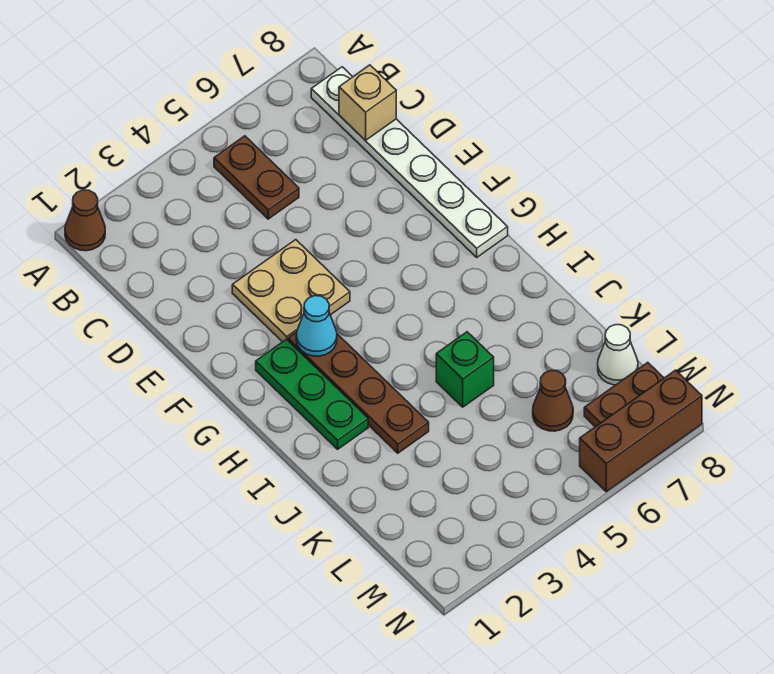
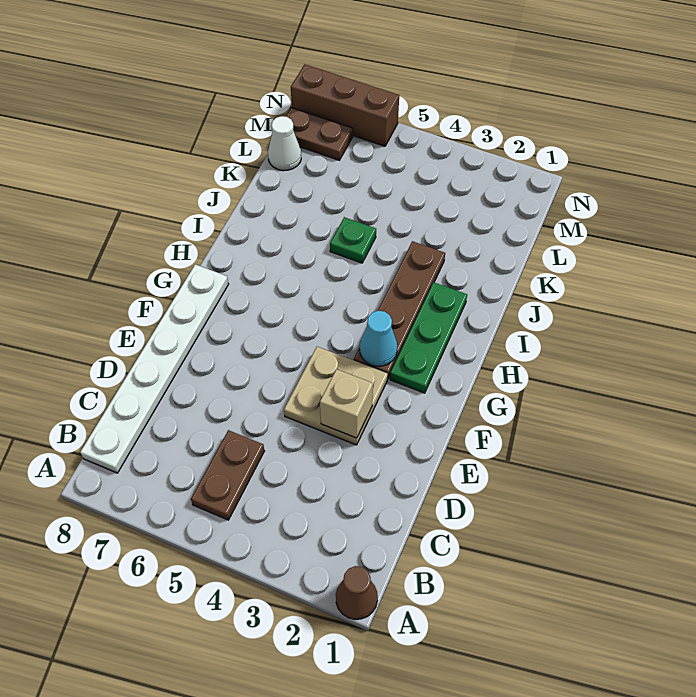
tan 1x1 brick [339,65,396,140] -> tan 1x1 brick moved to [320,369,373,438]
green 1x1 brick [436,332,494,407] -> green 1x1 plate [330,217,376,263]
brown 1x1 cone [533,371,573,431] -> none

